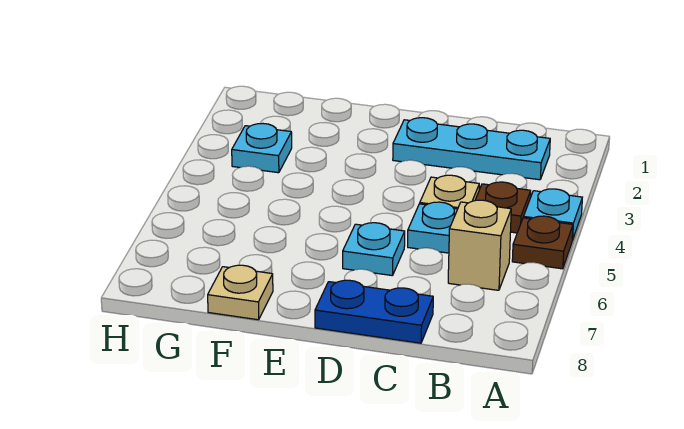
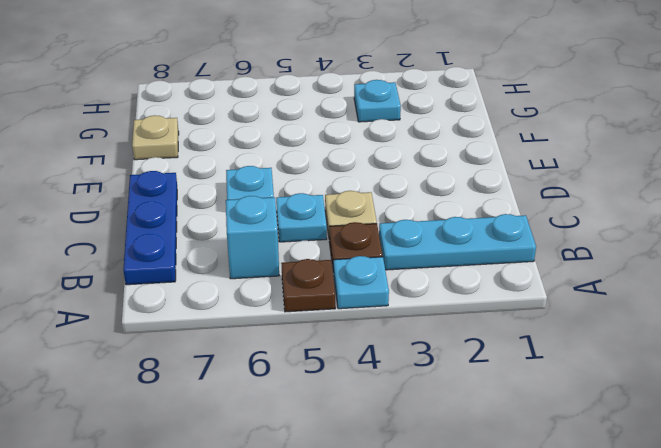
cyan 1x3 plate [393,118,550,180] -> cyan 1x3 plate turned to [379,214,536,270]
tan 1x1 brick [448,200,511,290] -> cyan 1x1 brick [226,196,279,279]
blue 1x2 plate [315,280,433,343] -> blue 1x3 plate [123,171,177,285]

